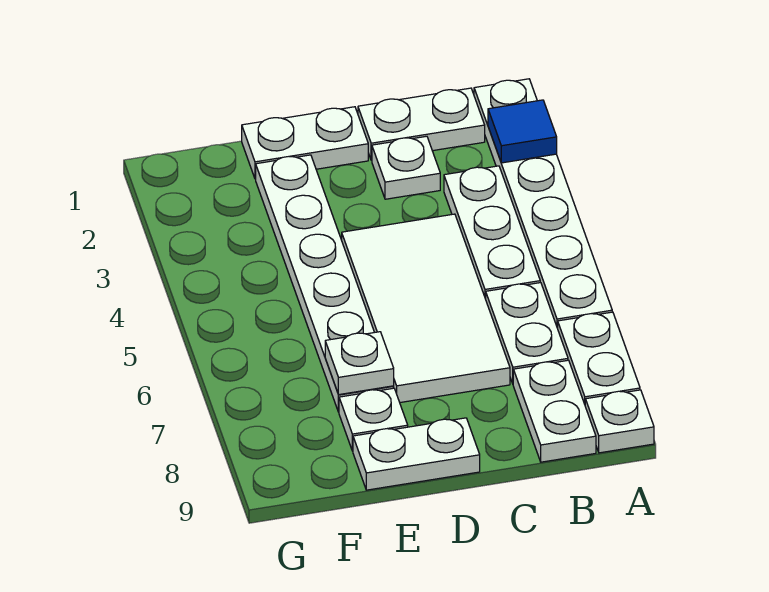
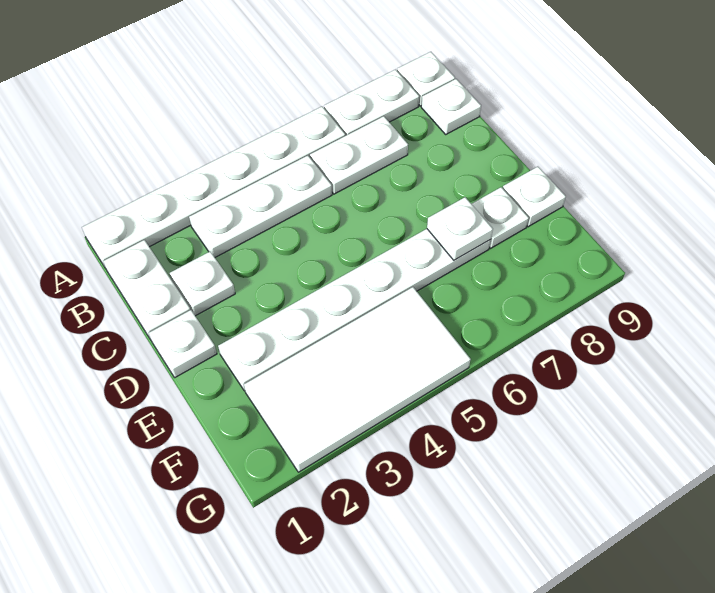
blue 1x1 tile [488,100,557,163] -> none
white 1x2 plate [513,360,596,462] -> white 1x1 plate [421,79,481,134]
white 2x4 tile [342,214,510,403] -> white 2x4 tile moved to [244,287,471,472]
white 1x2 plate [242,107,368,179] -> white 1x1 plate [149,310,217,378]
white 1x2 plate [353,418,480,490] -> white 1x1 plate [503,167,566,227]

